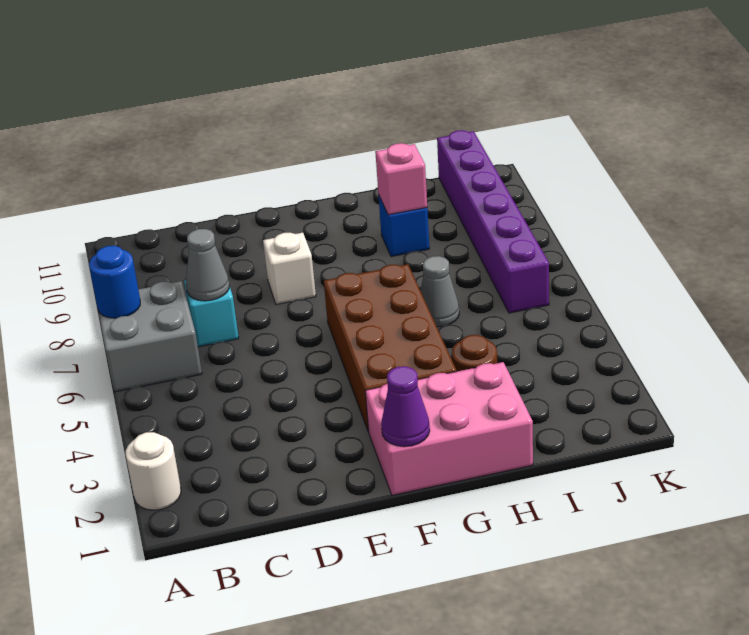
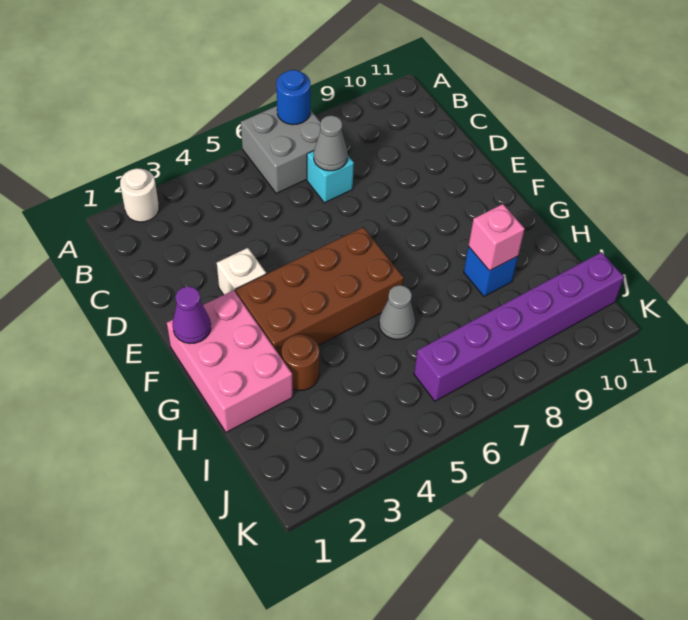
white 1x1 brick [263,233,316,304] -> white 1x1 brick moved to [217,248,266,295]

